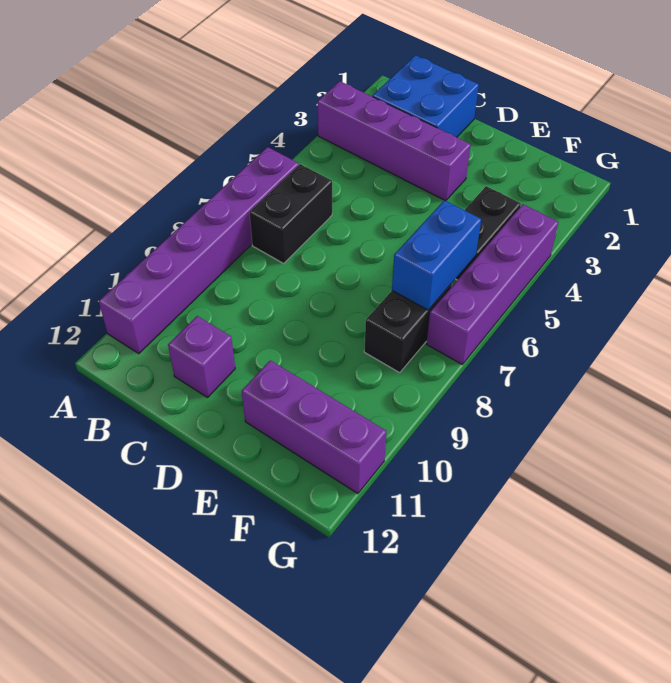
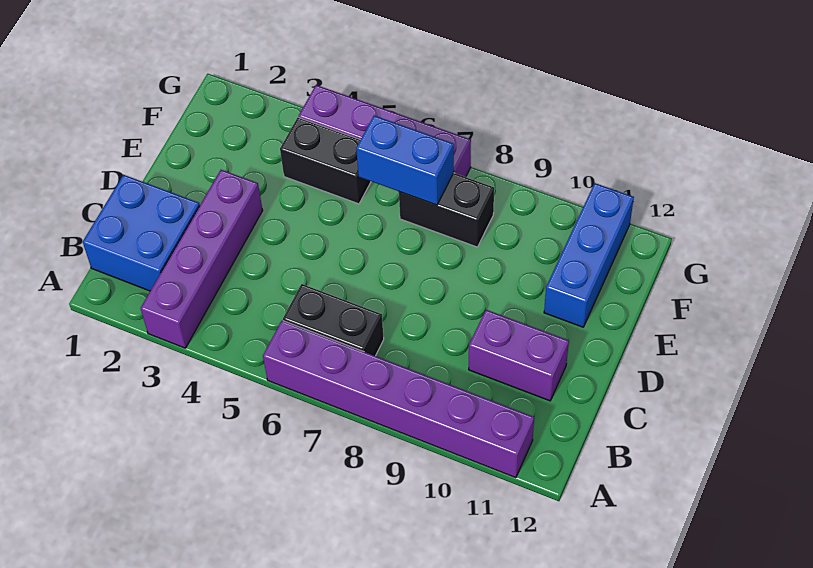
purple 1x1 brick [168,316,235,397] -> purple 1x2 brick [469,310,569,401]
purple 1x3 brick [242,360,386,494] -> blue 1x3 brick [544,183,634,327]

